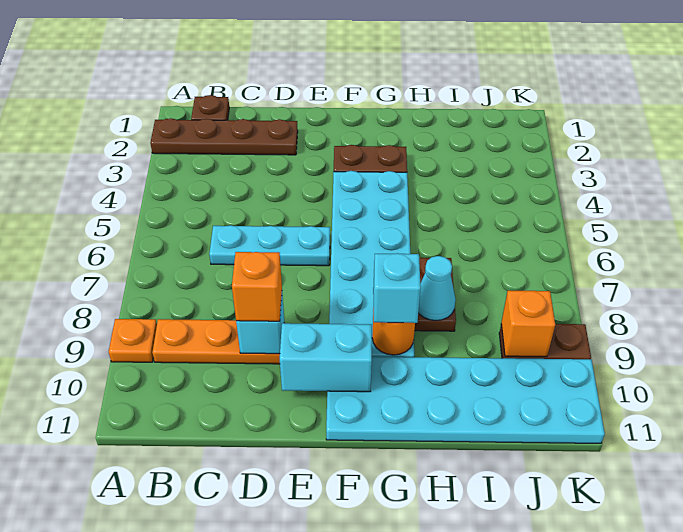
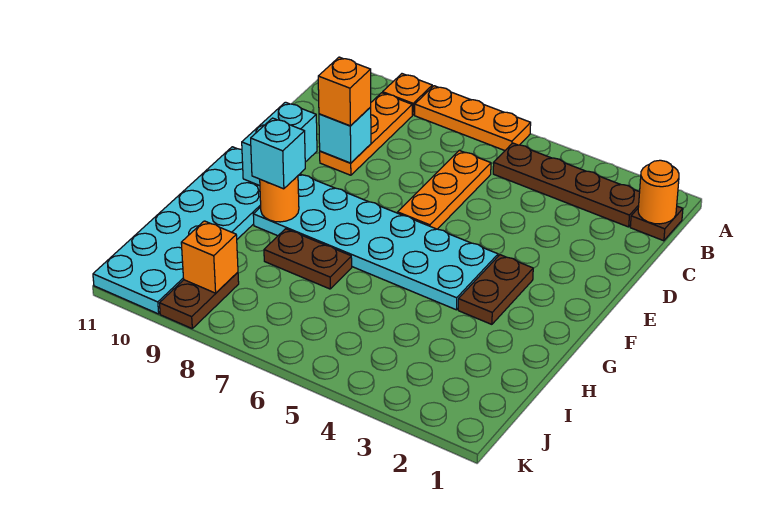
brown 1x4 plate [150,118,298,155] -> brown 1x4 plate turned to [493,143,640,227]
none -> orange 1x3 plate [415,86,531,151]
none -> orange 1x1 round brick [638,160,679,224]
cyan 1x3 plate [209,225,330,266] -> orange 1x3 plate [398,150,491,229]
cyan 1x1 cone [418,256,456,321] -> none

